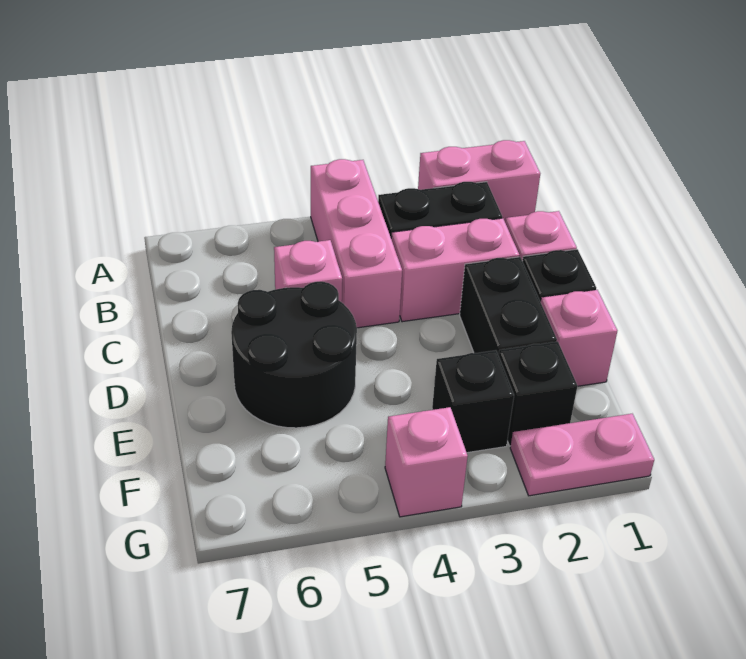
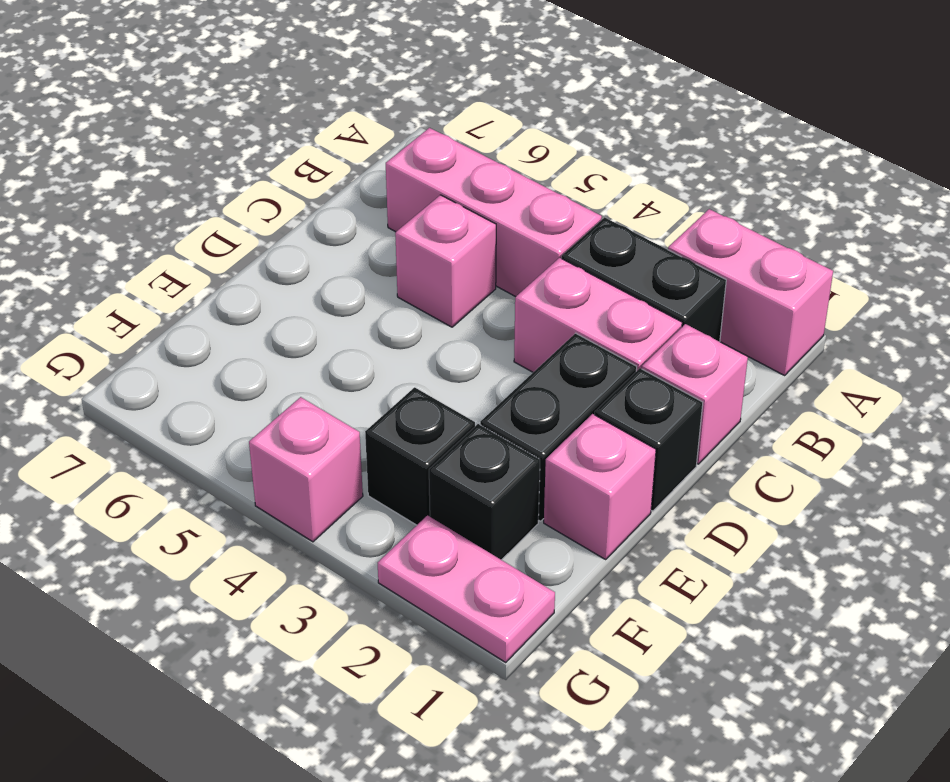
pink 1x3 brick [311,159,402,328] -> pink 1x3 brick turned to [386,128,602,297]
black 2x2 round brick [231,282,357,428] -> none

